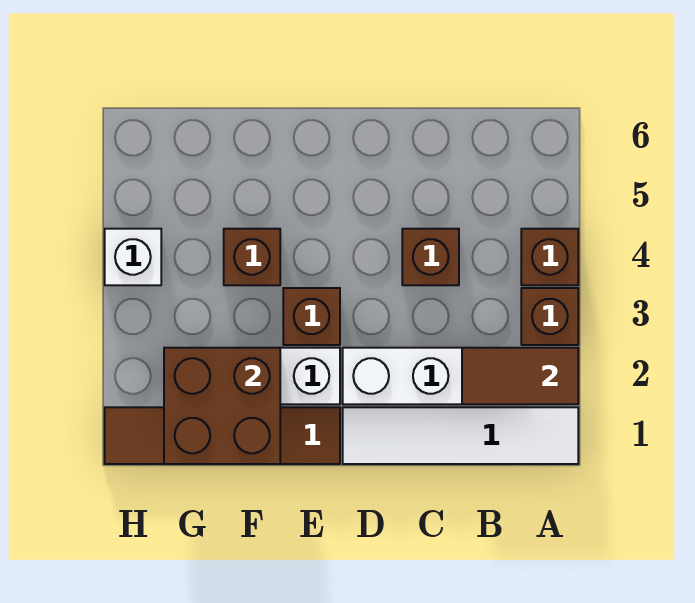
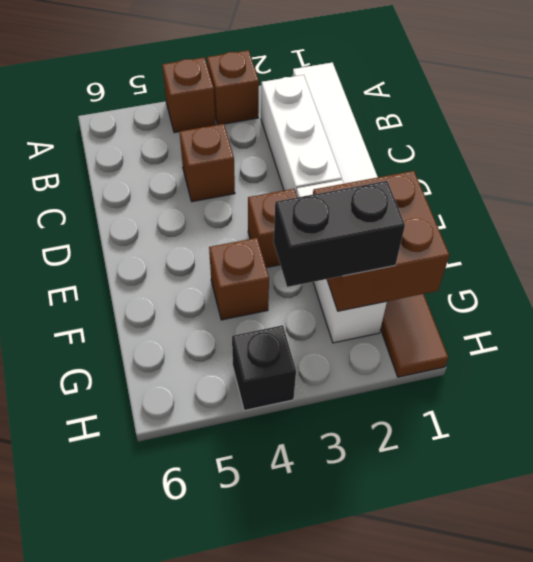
brown 1x2 tile [462,348,578,404] -> none
none -> black 1x2 brick [274,181,405,287]
white 1x1 brick [105,229,161,285] -> black 1x1 brick [232,325,296,411]

